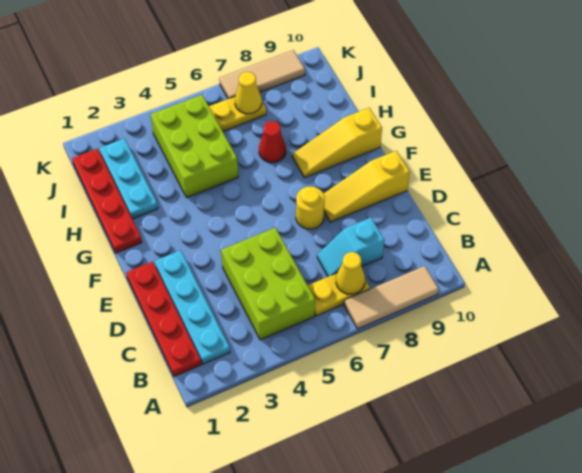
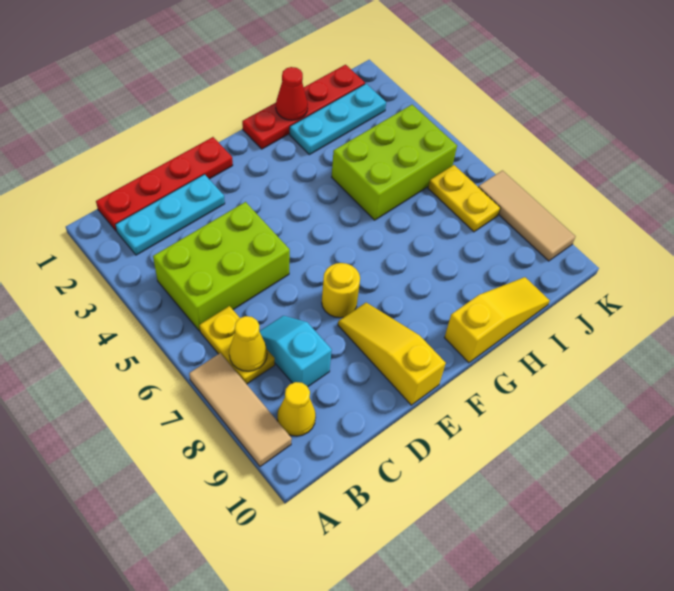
cyan 1x4 plate [154,250,230,364] -> cyan 1x3 plate [115,174,225,255]
yellow 1x3 slope [292,108,382,178] -> yellow 1x3 slope turned to [444,277,550,363]
red 1x1 cone [259,121,286,163] -> red 1x1 cone moved to [276,67,308,120]
yellow 1x1 cone [235,72,262,114] -> yellow 1x1 cone moved to [277,382,316,436]

